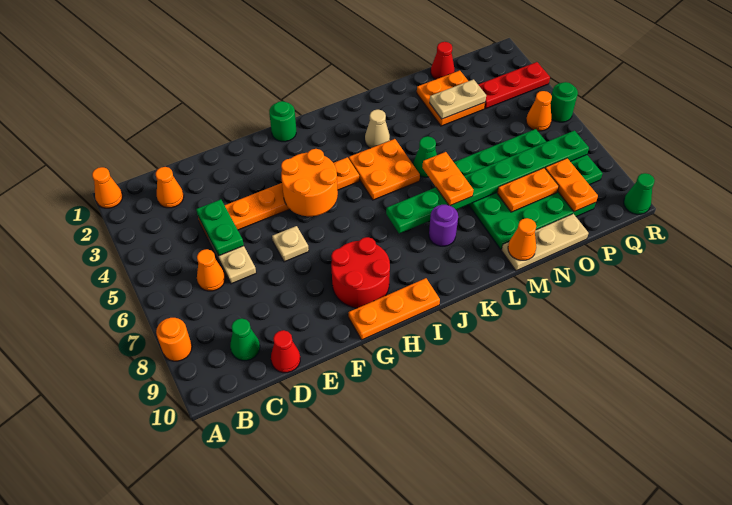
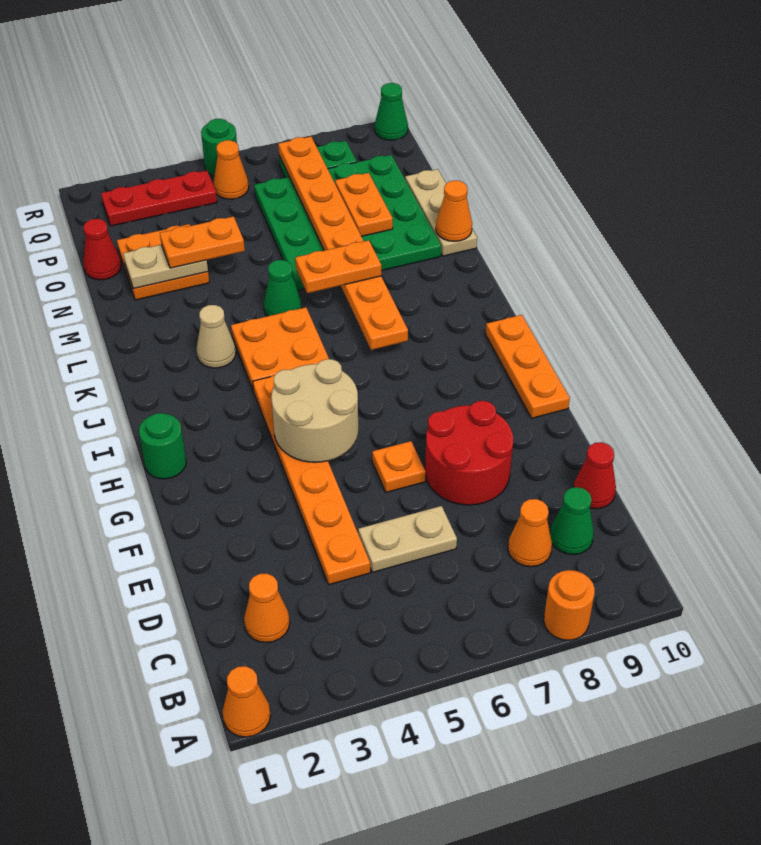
orange 1x1 cone [197,249,225,291] -> orange 1x1 cone moved to [508,499,552,567]
green 1x2 plate [196,200,244,256] -> none
tan 1x1 plate [272,226,309,262] -> orange 1x1 plate [372,441,426,492]
orange 2x2 round brick [281,149,338,216] -> tan 2x2 round brick [271,359,358,462]
red 2x2 round brick [331,237,390,308] -> red 2x2 round brick moved to [425,401,513,505]
green 1x8 plate [386,131,589,233] -> orange 1x8 plate [278,137,408,350]
purple 1x1 round brick [429,205,458,246] -> none
tan 1x2 plate [430,79,486,119] -> tan 1x2 plate turned to [123,245,208,289]
red 1x3 plate [478,62,550,109] -> red 1x3 plate turned to [101,170,217,226]
orange 1x2 plate [545,158,598,212] -> orange 1x2 plate moved to [160,216,245,268]

